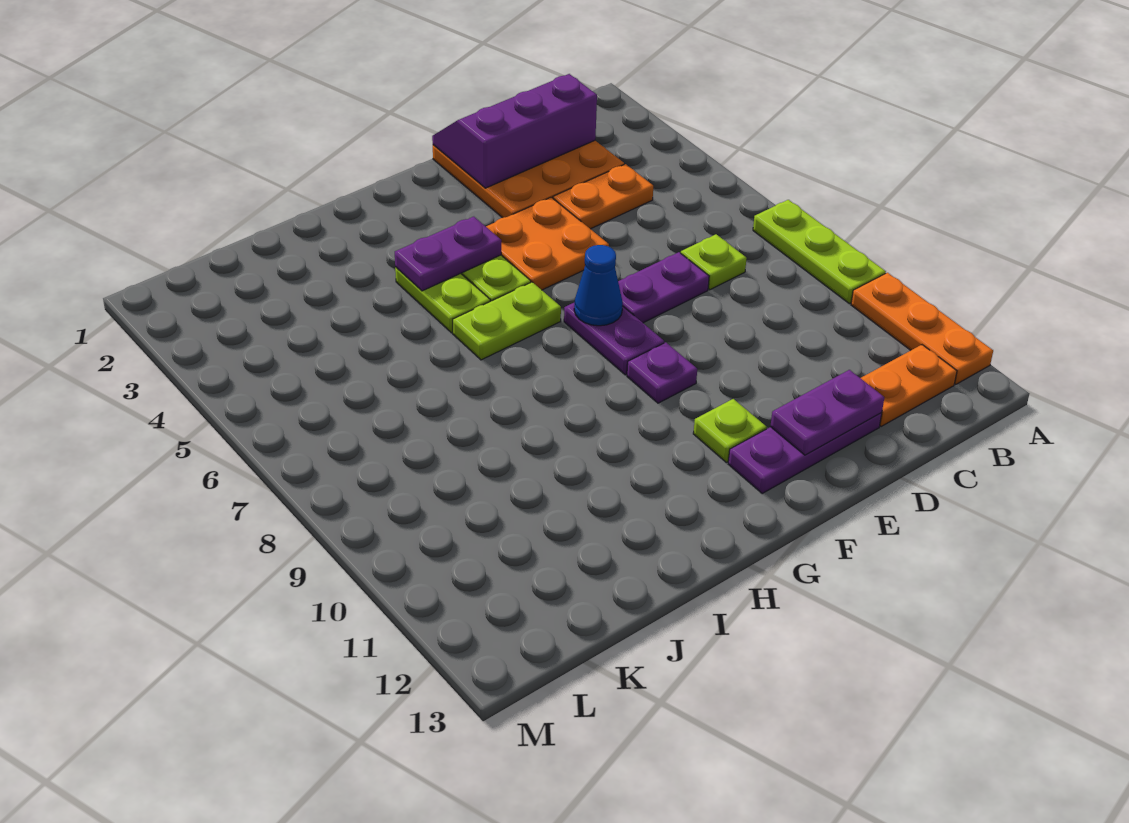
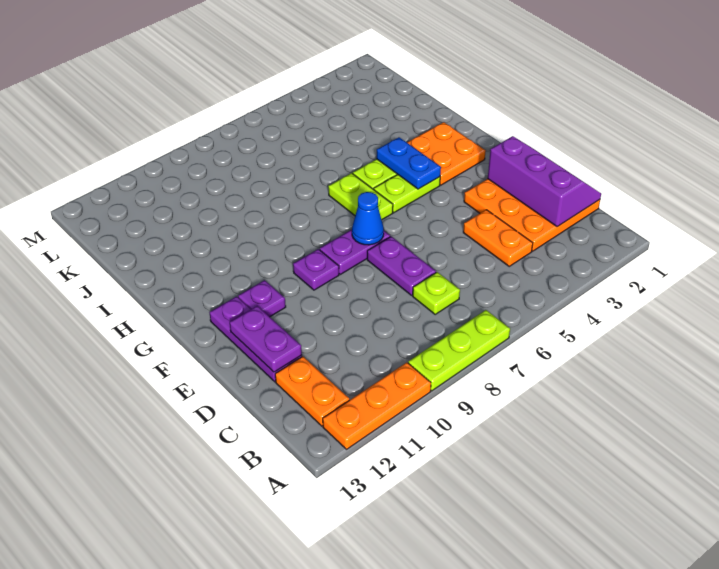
orange 2x2 plate [486,197,609,290] -> orange 2x2 plate moved to [407,122,486,185]
lime 1x1 plate [693,399,767,463] -> purple 1x1 plate [238,280,286,317]
purple 1x2 plate [395,217,501,291] -> blue 1x2 plate [377,137,441,189]

